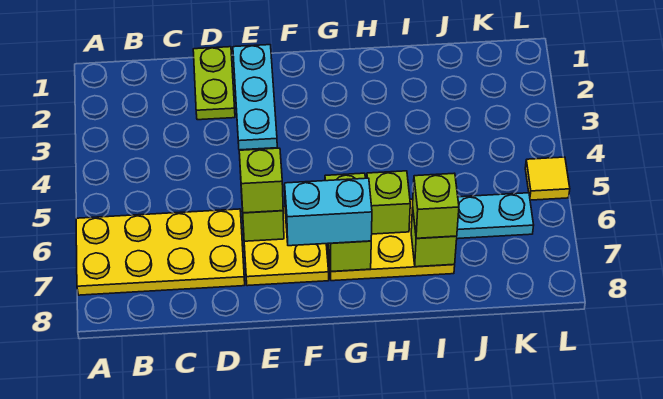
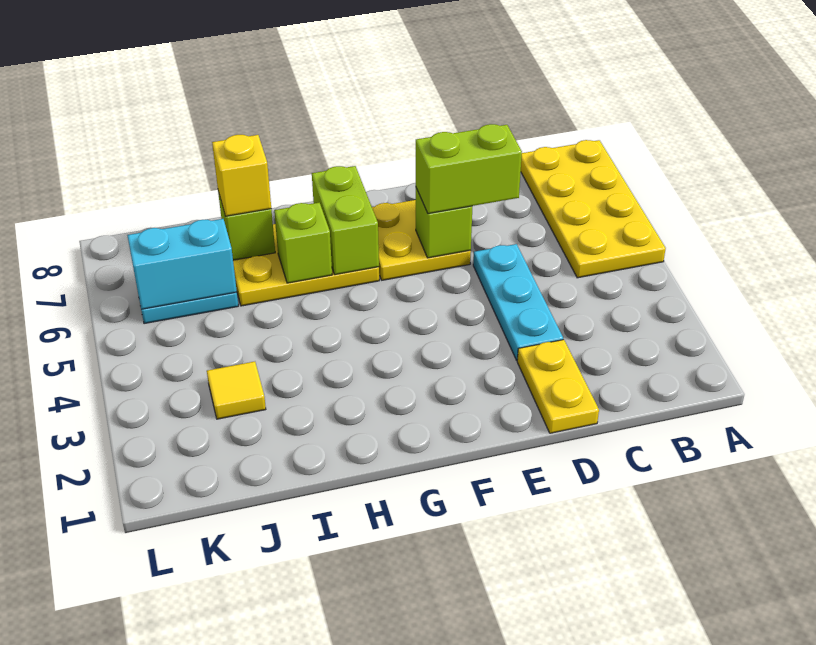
yellow 2x4 plate [76,209,245,295] -> yellow 2x4 plate turned to [521,140,666,278]
lime 1x2 plate [193,47,235,120] -> yellow 1x2 plate [517,340,599,433]
cyan 1x3 plate [233,45,277,150] -> cyan 1x3 plate moved to [473,244,563,360]
lime 1x1 brick [239,148,283,213] -> lime 1x2 brick [416,124,522,214]
cyan 1x2 brick [285,178,372,246] -> cyan 1x2 brick moved to [127,219,237,309]
lime 1x1 brick [413,173,459,238] -> yellow 1x1 brick [212,135,271,216]
yellow 1x1 tile [525,157,570,200] -> yellow 1x1 tile moved to [207,362,266,419]

